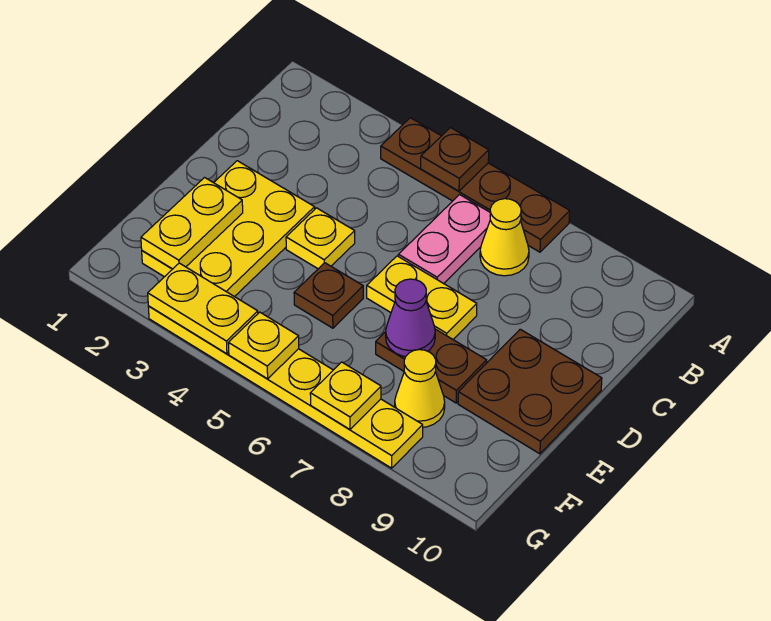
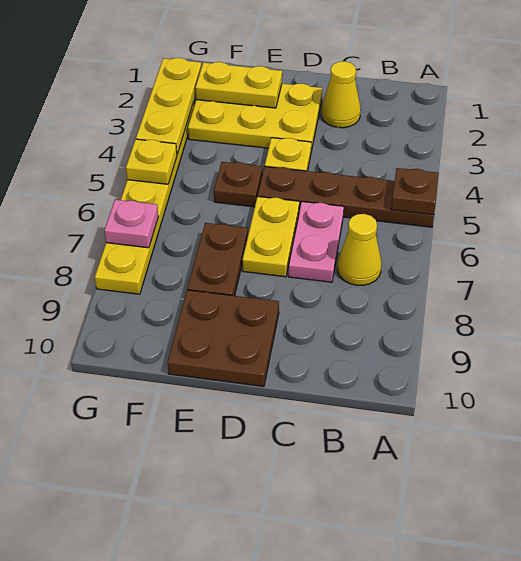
brown 1x4 plate [381,118,570,252] -> brown 1x4 plate turned to [258,166,434,227]
pink 1x2 plate [398,195,490,284] -> pink 1x2 plate turned to [288,202,344,282]
purple 1x1 cone [386,279,435,357] -> none
yellow 1x1 cone [395,350,445,427] -> yellow 1x1 cone moved to [321,61,361,128]
yellow 1x2 plate [148,263,258,354] -> yellow 1x3 plate [136,58,201,154]
yellow 1x1 plate [310,362,381,430] -> pink 1x1 plate [104,200,158,248]

